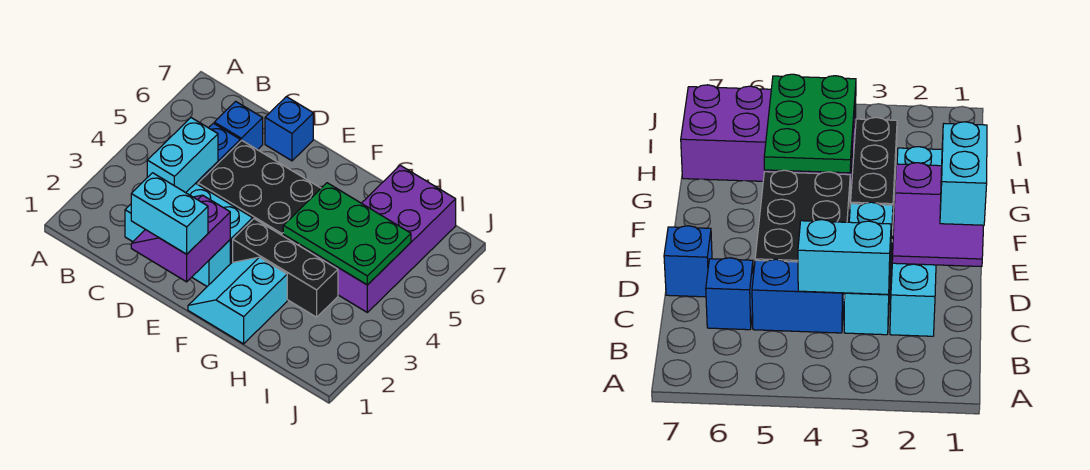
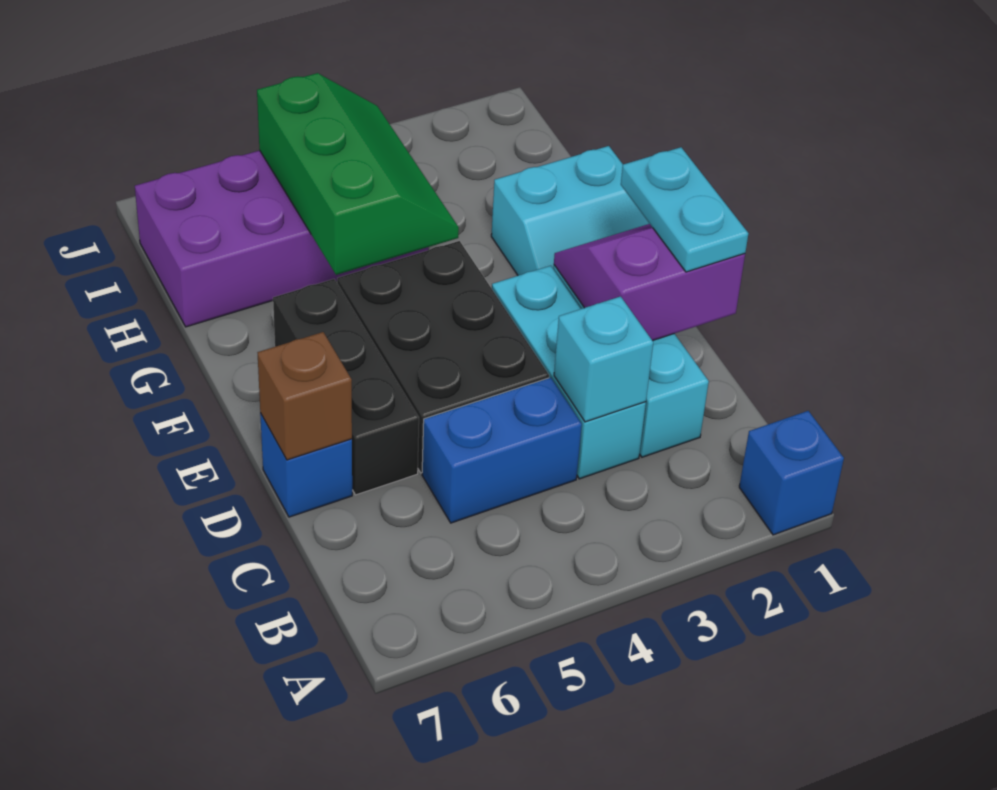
cyan 1x2 brick [147,118,218,193] -> cyan 1x1 brick [554,296,653,422]
blue 1x1 brick [214,101,263,150] -> blue 1x1 brick moved to [739,411,844,535]
purple 2x2 slope [131,195,230,282] -> purple 2x2 slope turned to [554,224,745,341]
cyan 1x2 brick [131,173,208,254] -> cyan 1x2 plate [621,147,748,272]
none -> brown 1x1 brick [258,332,352,460]
black 1x3 brick [233,219,338,317] -> black 1x3 brick moved to [273,279,419,495]
green 2x3 plate [283,183,411,285] -> green 2x3 slope [257,73,459,275]

